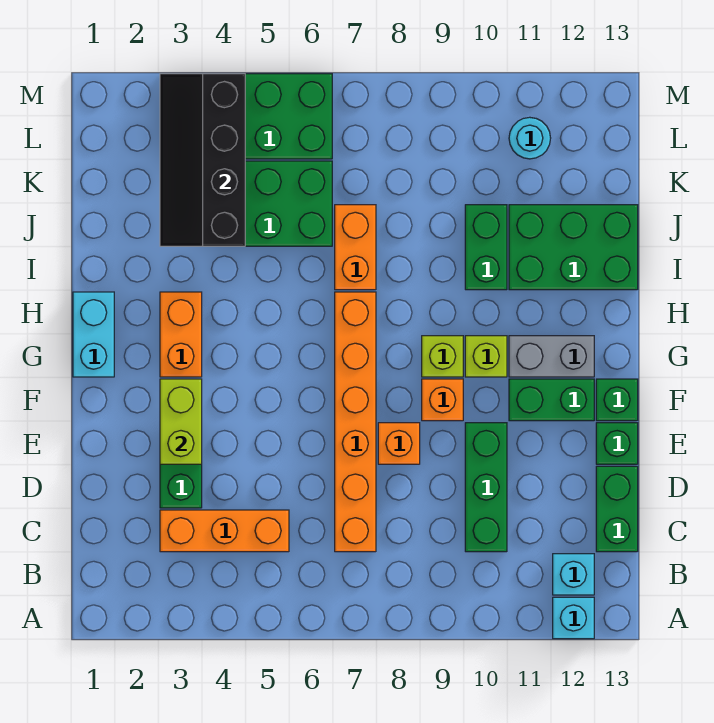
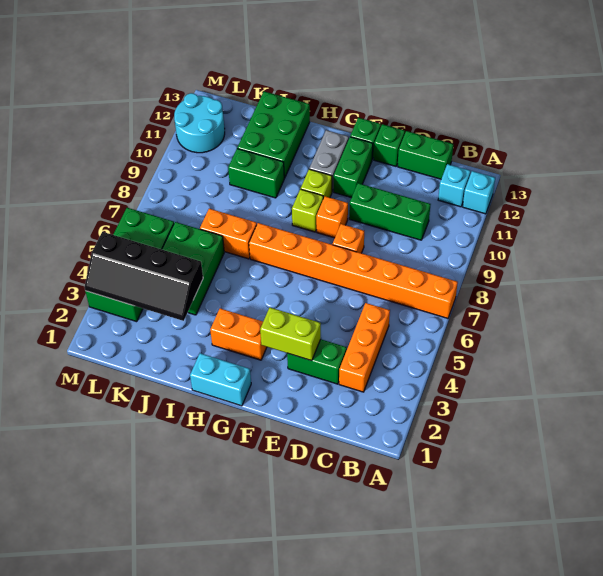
orange 1x6 brick [335,292,376,552] -> orange 1x8 brick [249,223,458,318]
cyan 1x1 round brick [509,117,551,159] -> cyan 2x2 round brick [174,93,225,153]

